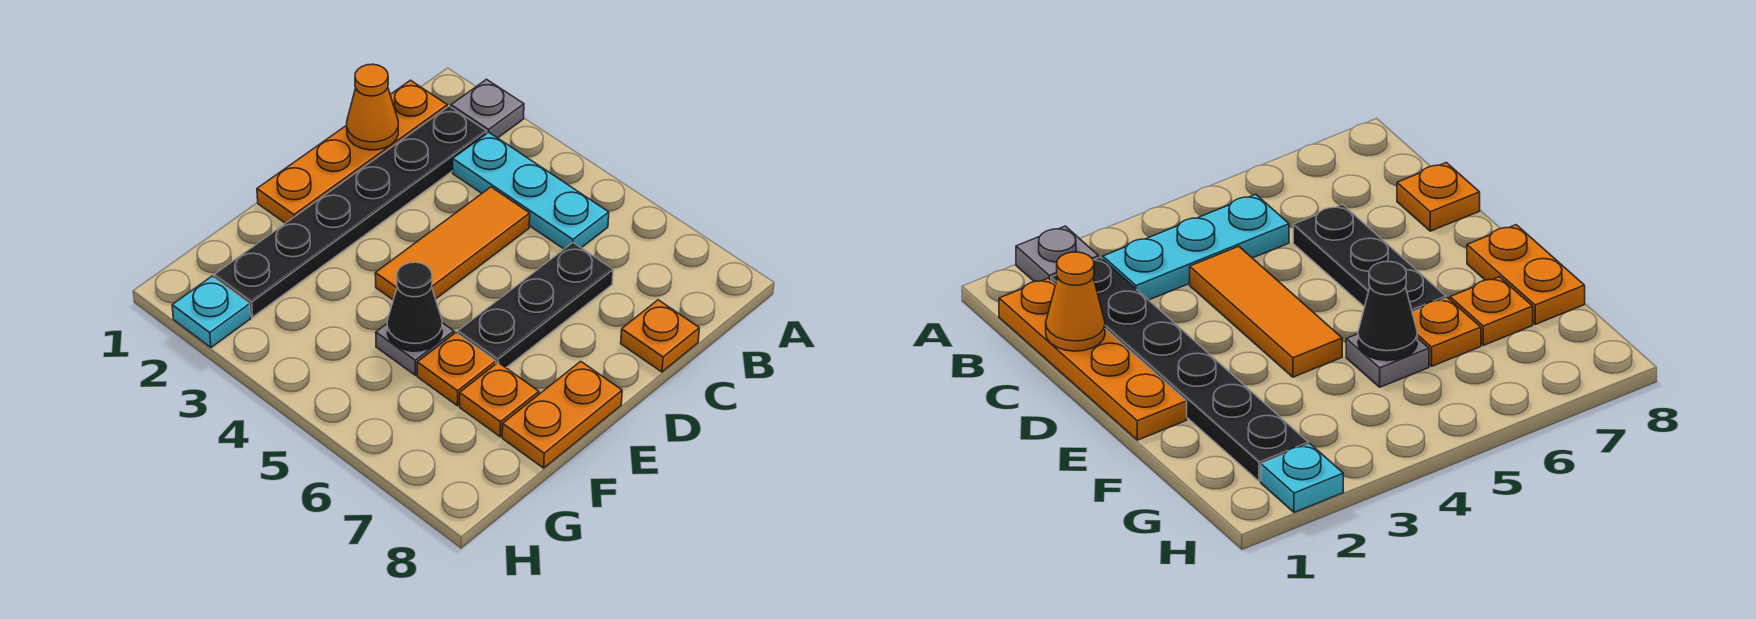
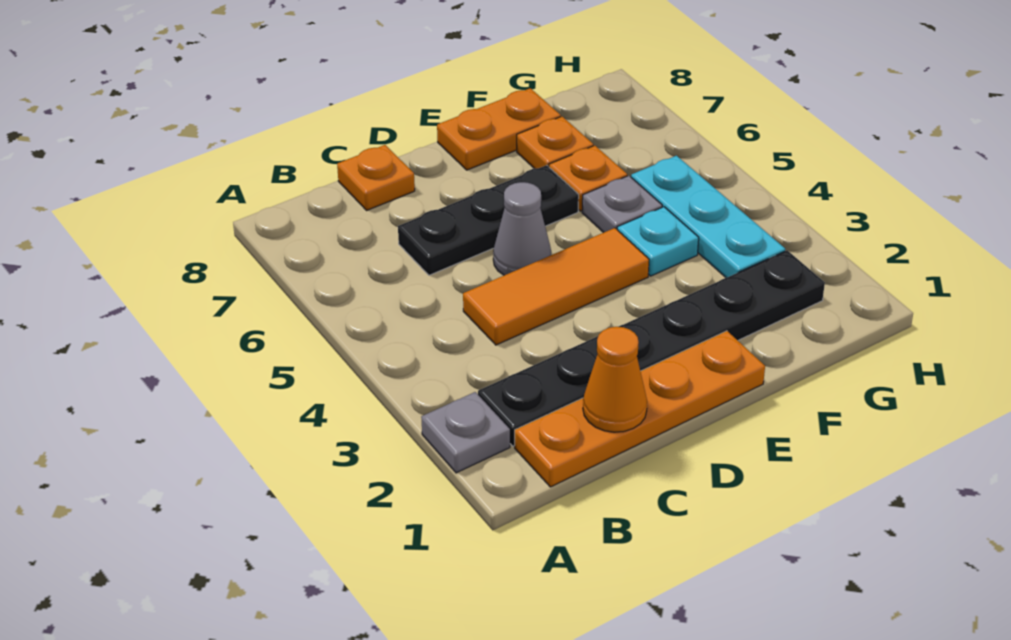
cyan 1x3 plate [453,132,609,249] -> cyan 1x3 plate moved to [631,156,785,278]
none -> grey 1x1 cone [493,182,551,275]
black 1x1 cone [387,262,442,351] -> none
cyan 1x1 plate [172,276,251,347] -> cyan 1x1 plate moved to [617,207,699,276]

